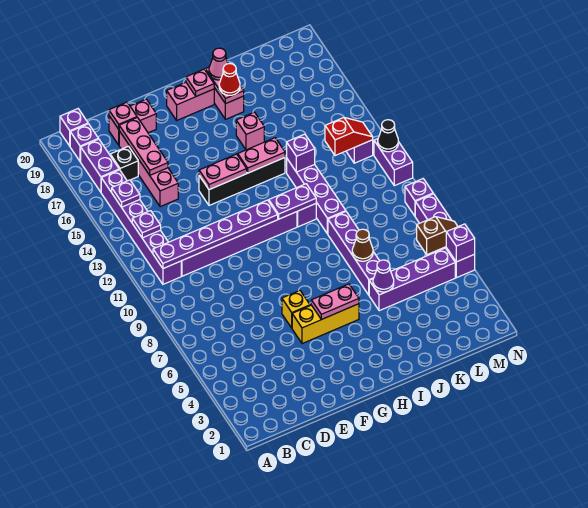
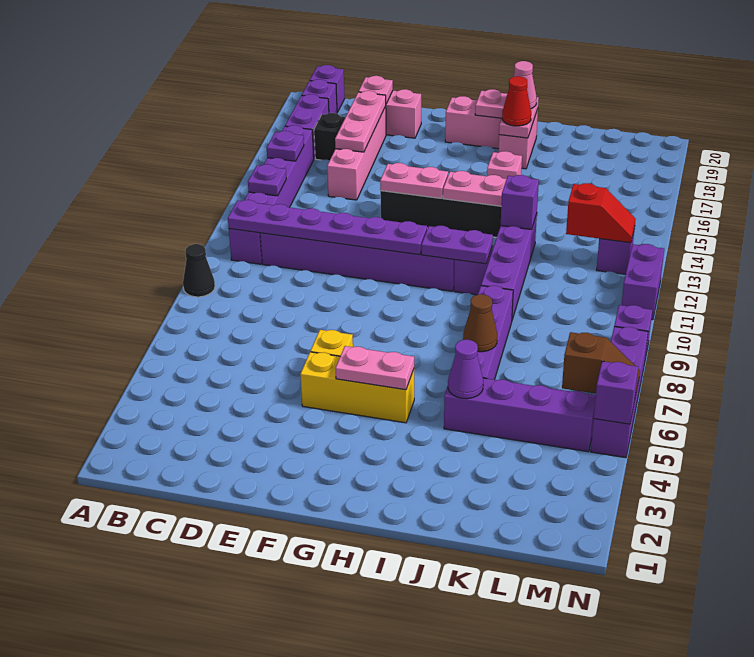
black 1x1 cone [378,120,398,152] -> black 1x1 cone moved to [183,244,215,297]

